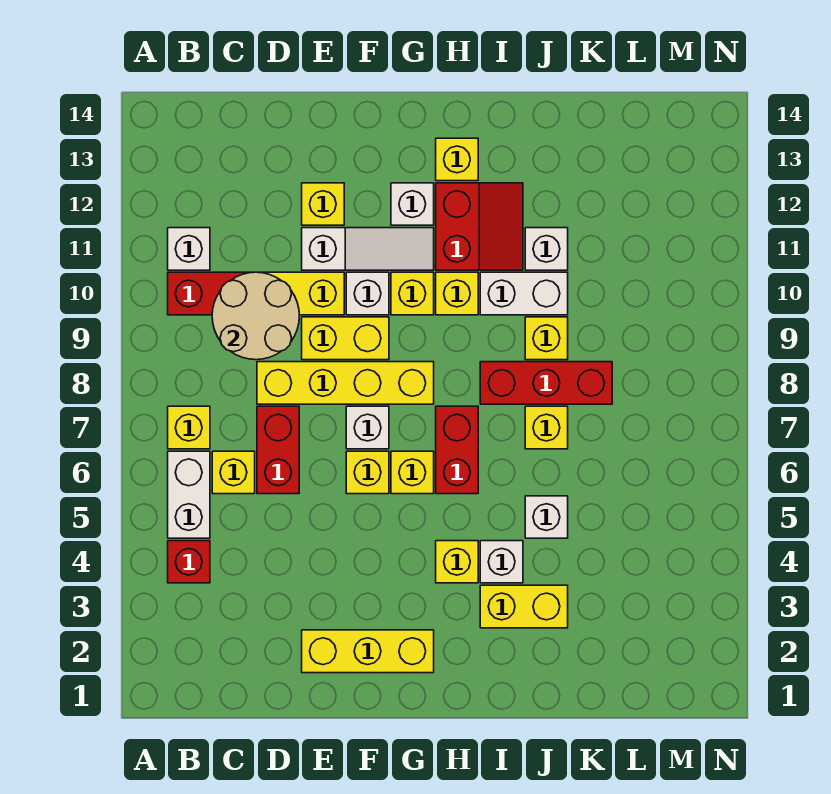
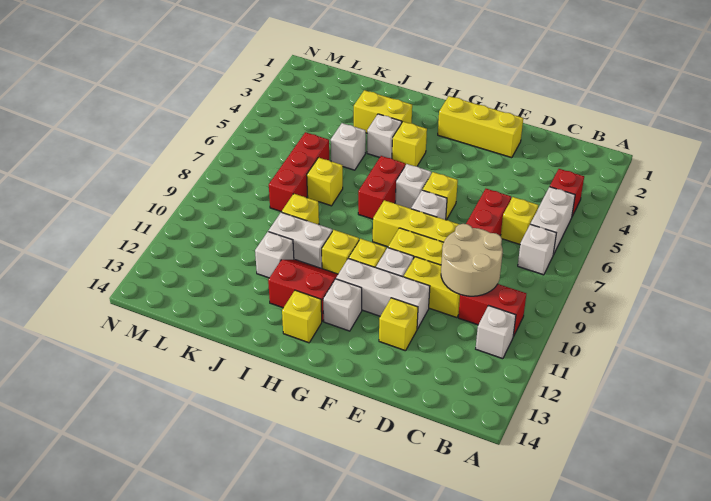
yellow 1x1 brick [168,406,210,449] -> white 1x1 brick [518,224,556,275]
white 1x3 slope [302,228,434,270] -> white 1x3 brick [336,258,430,329]
yellow 1x1 brick [391,451,434,494] -> white 1x1 brick [395,164,431,209]
red 2x2 slope [436,183,523,270] -> red 2x2 slope turned to [268,260,338,321]
red 1x3 brick [480,362,612,404] -> red 1x3 brick turned to [269,132,329,212]

